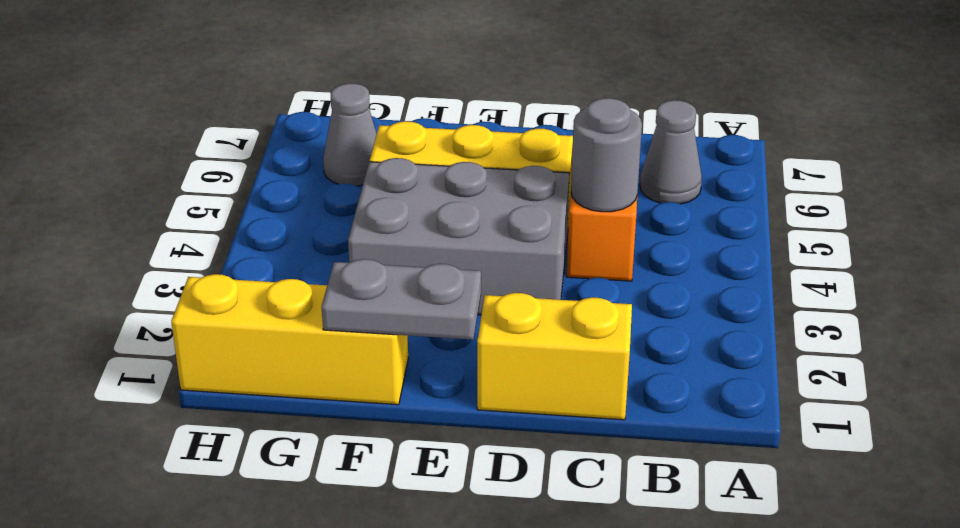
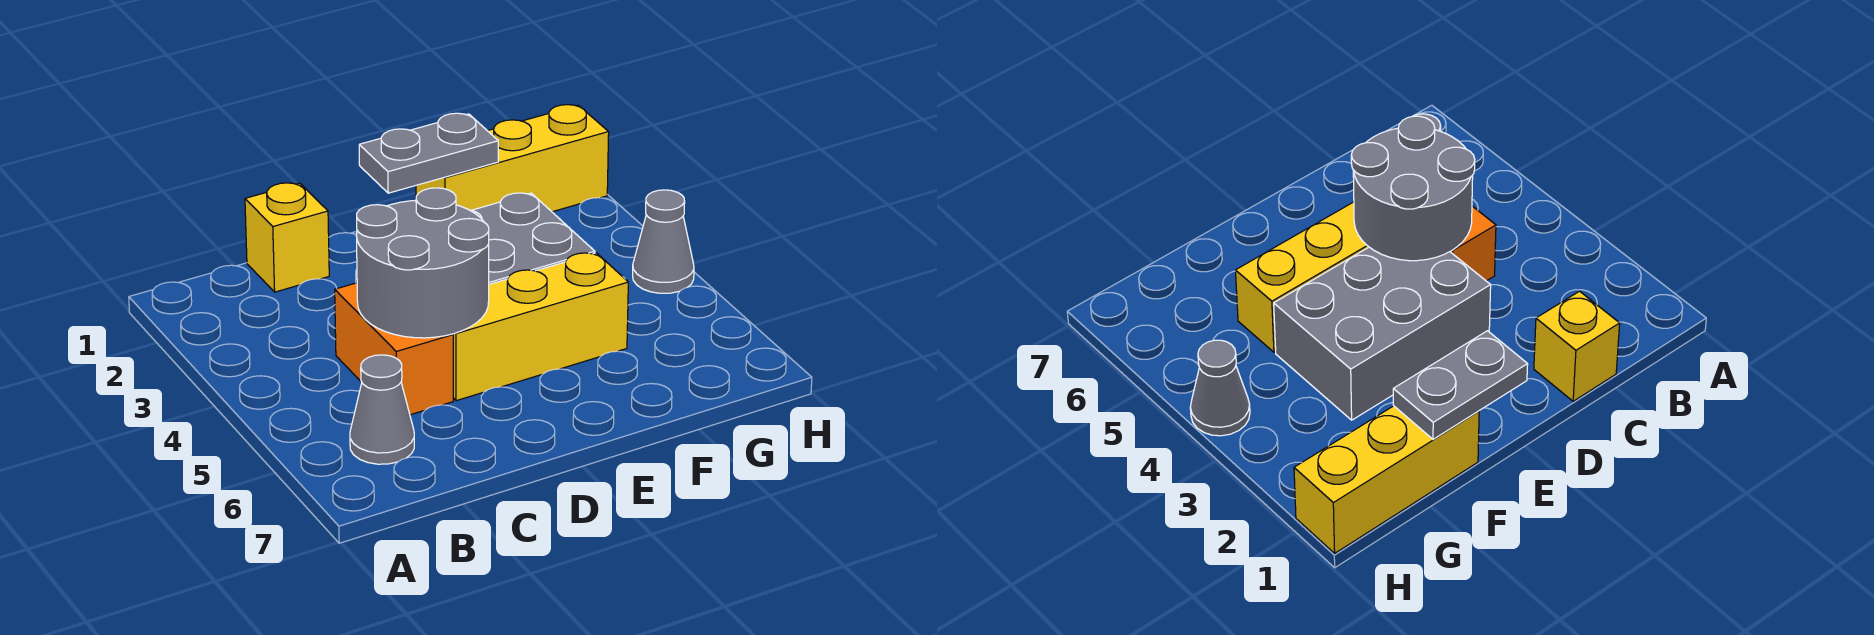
yellow 1x2 brick [477,293,632,420] -> yellow 1x1 brick [245,183,329,292]
grey 1x1 round brick [571,98,642,212] -> grey 2x2 round brick [356,188,489,338]
grey 1x1 cone [323,83,377,186] -> grey 1x1 cone moved to [633,190,694,293]

